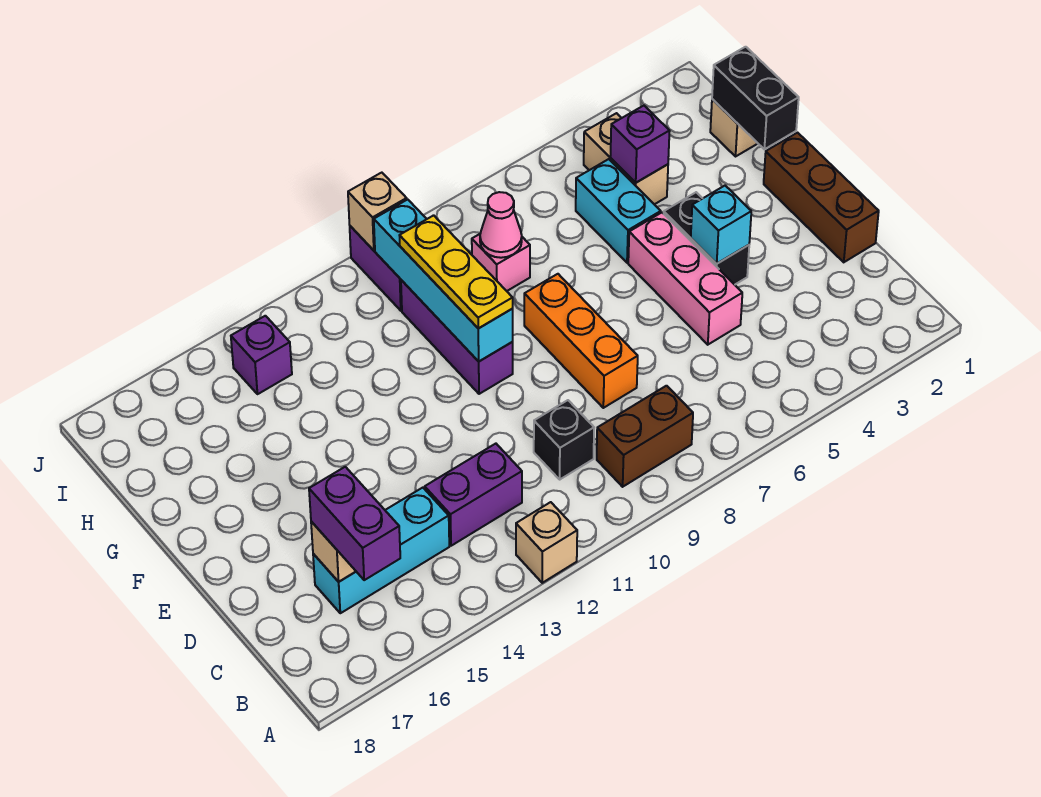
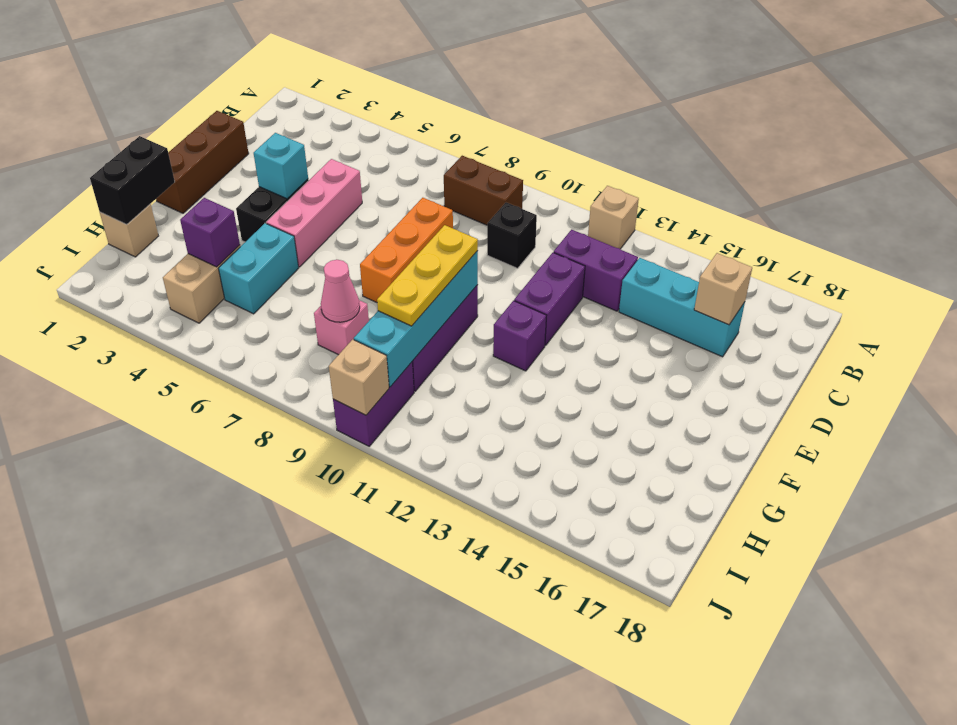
purple 1x2 brick [309,467,400,580] -> purple 1x2 brick moved to [514,253,585,345]
purple 1x1 brick [231,316,292,394] -> purple 1x1 brick moved to [493,301,546,371]

